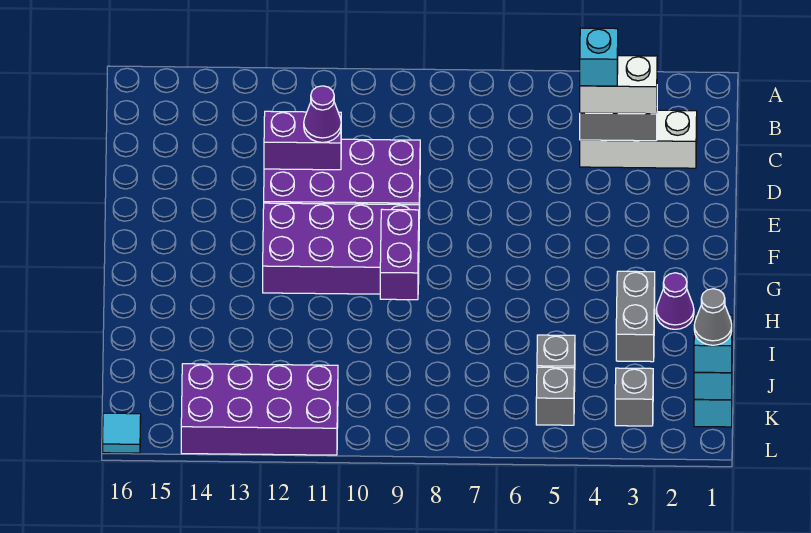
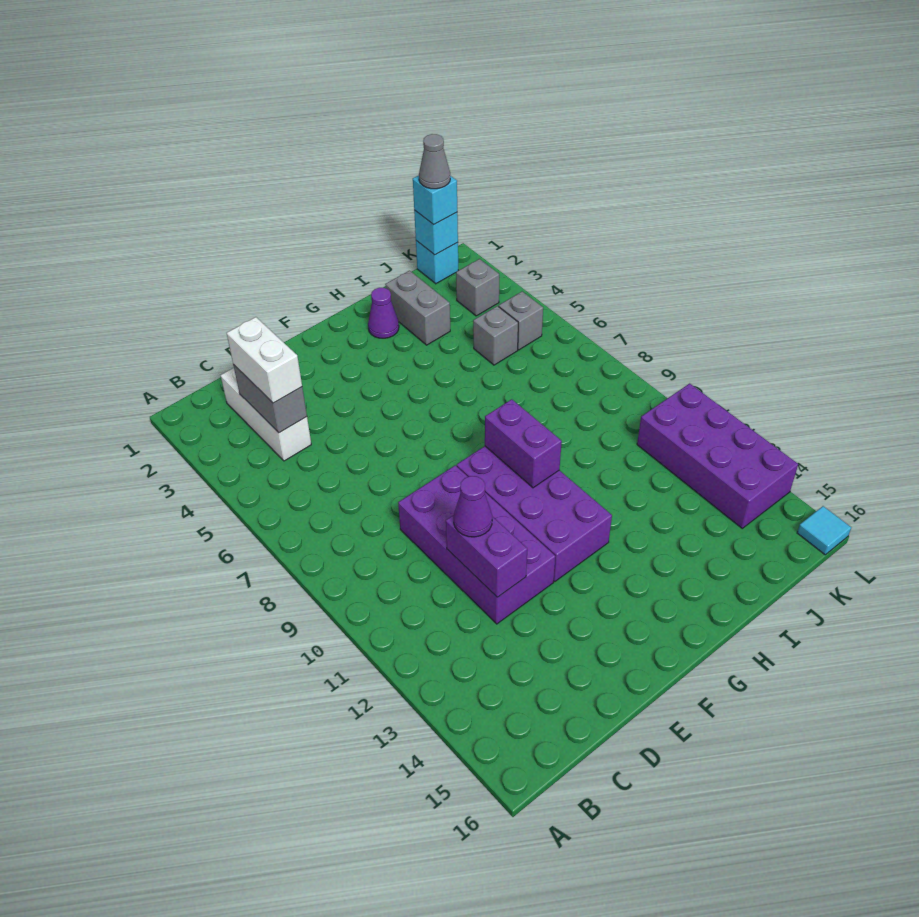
cyan 1x1 brick [580,28,618,86] -> none
purple 1x2 brick [380,209,419,300] -> purple 1x2 brick turned to [485,399,562,488]
grey 1x2 brick [616,271,655,362] -> grey 1x2 brick turned to [385,271,450,345]

